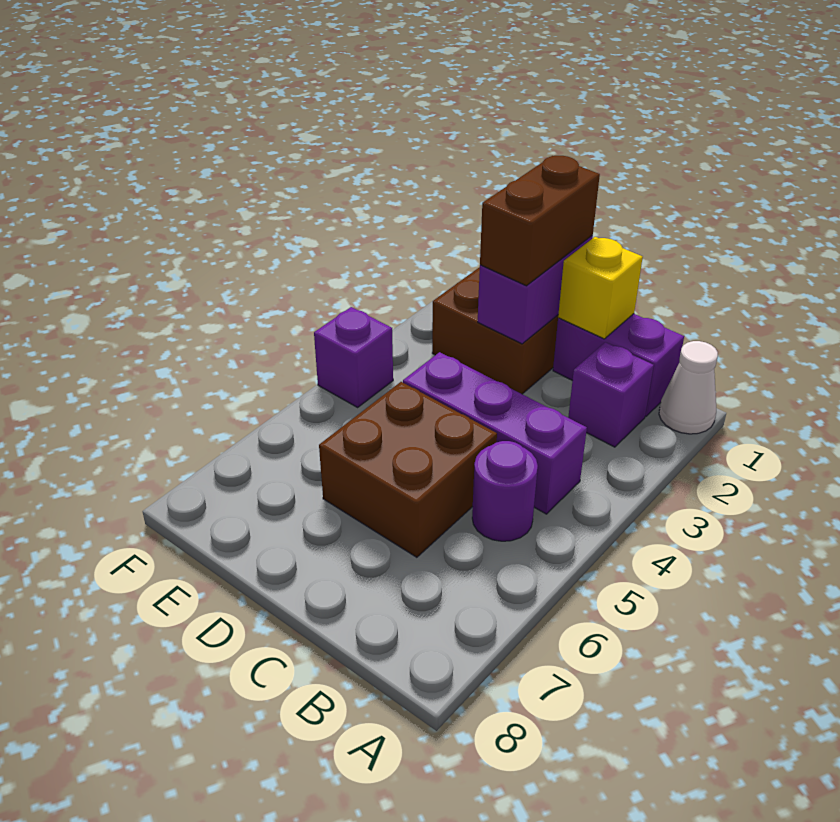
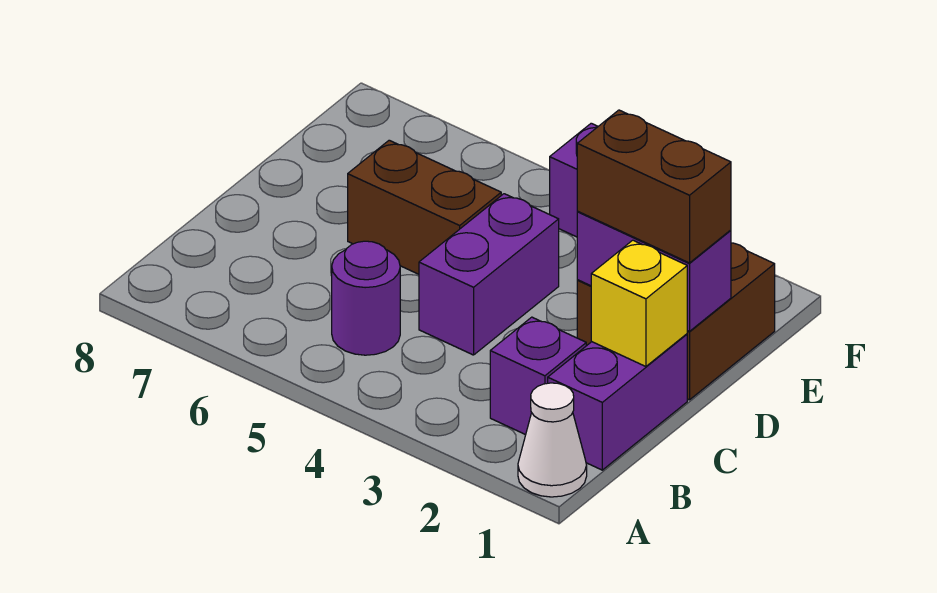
purple 1x3 brick [403,352,587,514] -> purple 1x2 brick [419,194,559,355]
brown 2x2 brick [319,382,497,557] -> brown 1x2 brick [348,140,501,274]

